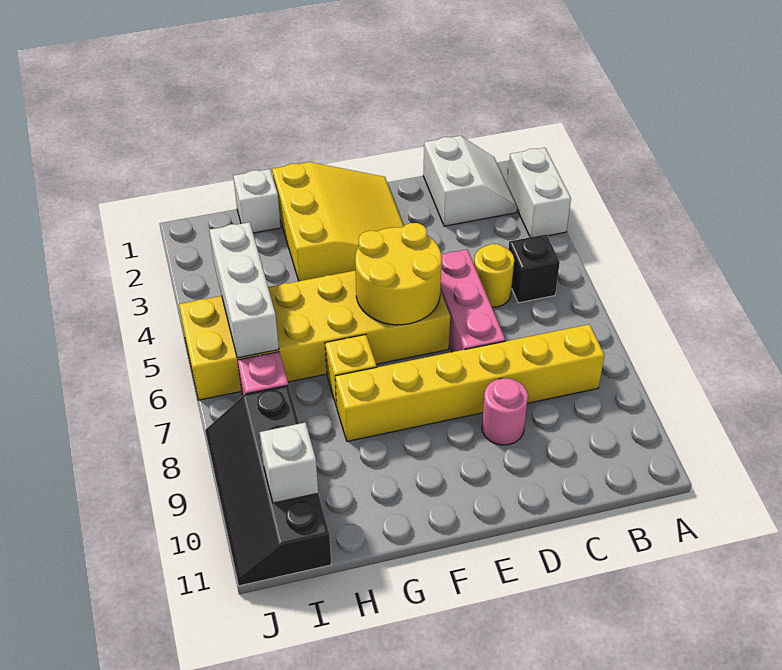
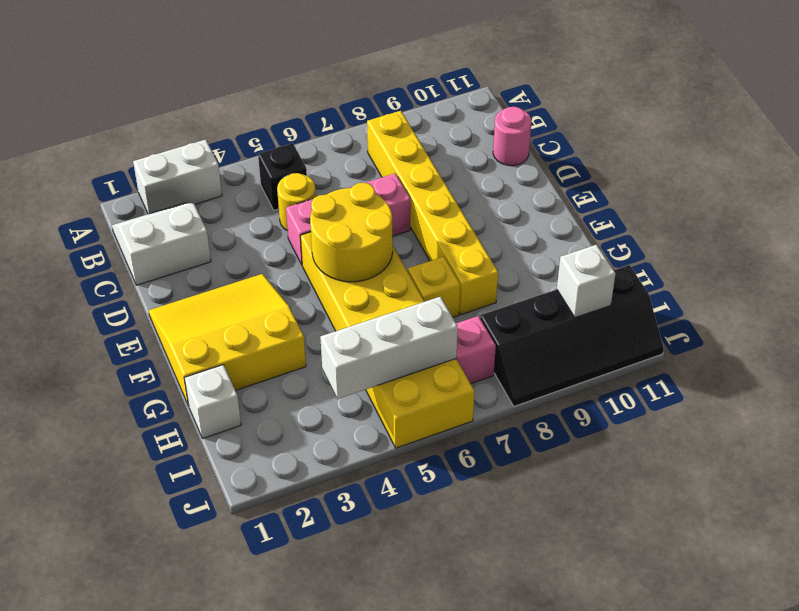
pink 1x1 round brick [482,378,528,445] -> pink 1x1 round brick moved to [493,107,531,166]

